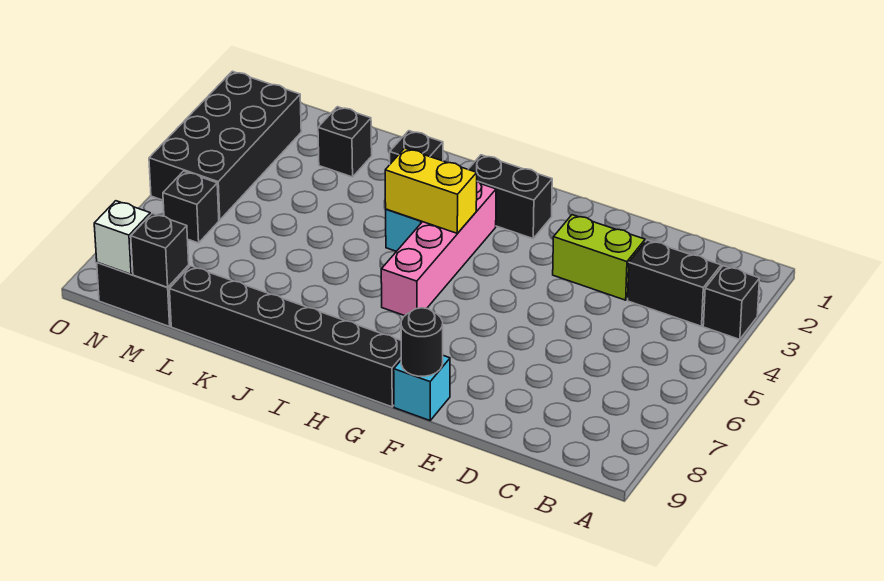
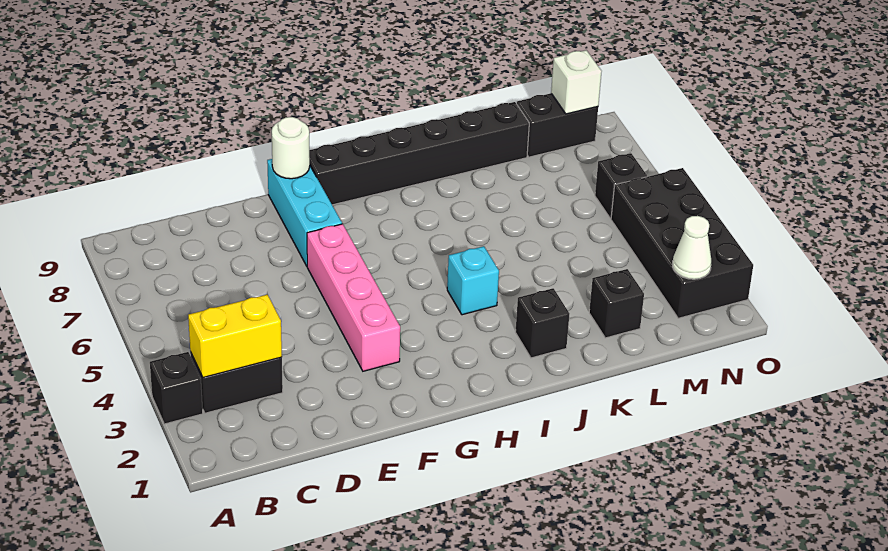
lime 1x2 brick [553,215,645,300] -> none
cyan 1x1 brick [394,356,450,420] -> cyan 1x3 brick [267,159,342,266]
black 1x1 round brick [401,308,443,376] -> white 1x1 round brick [272,117,310,179]
black 1x2 brick [468,155,552,238] -> none
pink 1x4 brick [381,181,496,316] -> pink 1x4 brick moved to [307,224,400,371]
yellow 1x2 brick [385,148,477,233] -> yellow 1x2 brick moved to [188,295,282,377]
black 1x1 brick [131,214,189,287] -> none
none -> white 1x1 cone [673,216,711,279]

